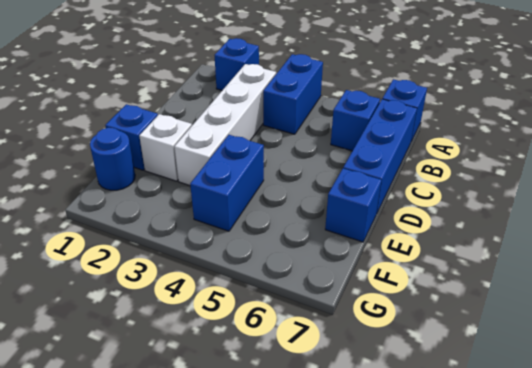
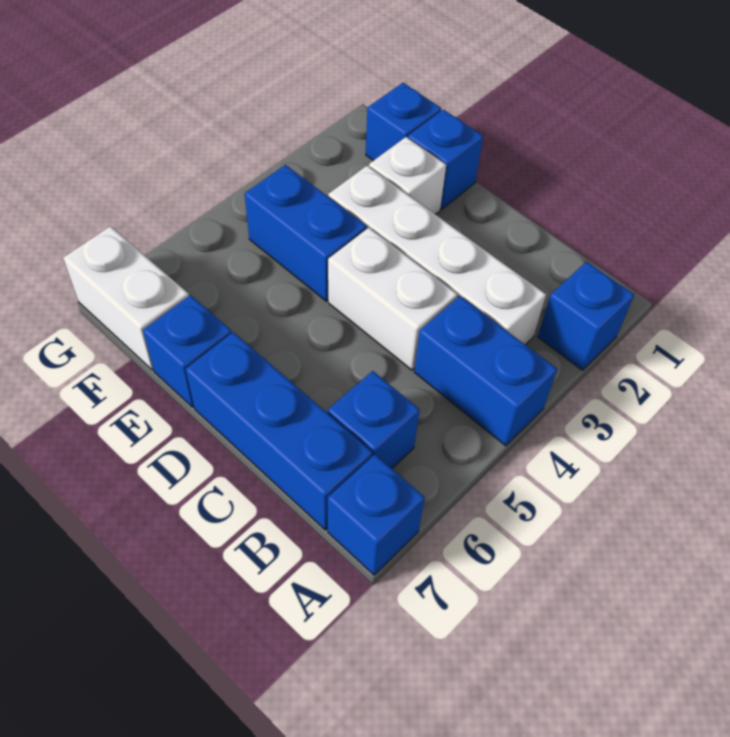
none -> white 1x2 brick [328,228,458,370]
blue 1x1 round brick [90,128,135,190] -> blue 1x1 brick [366,83,441,161]
none -> white 1x2 brick [63,226,189,370]

